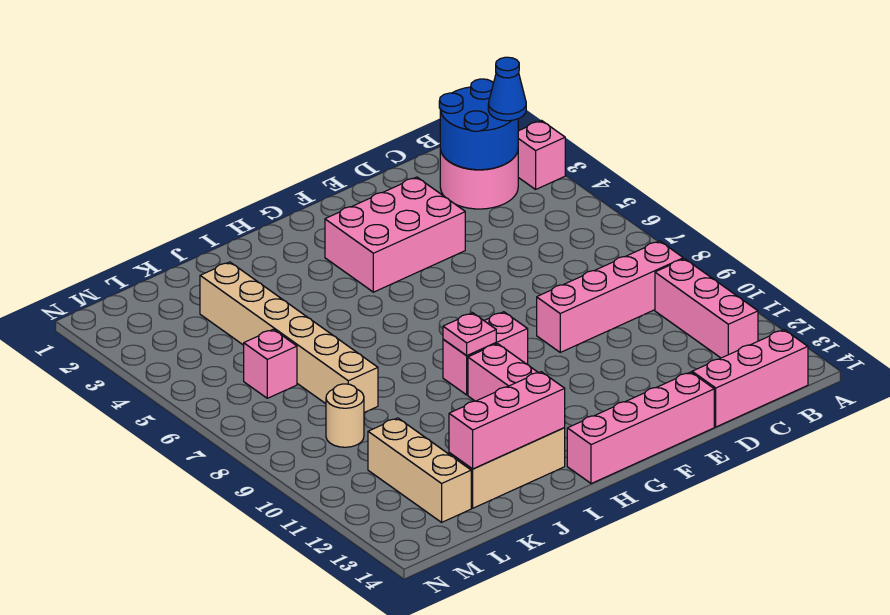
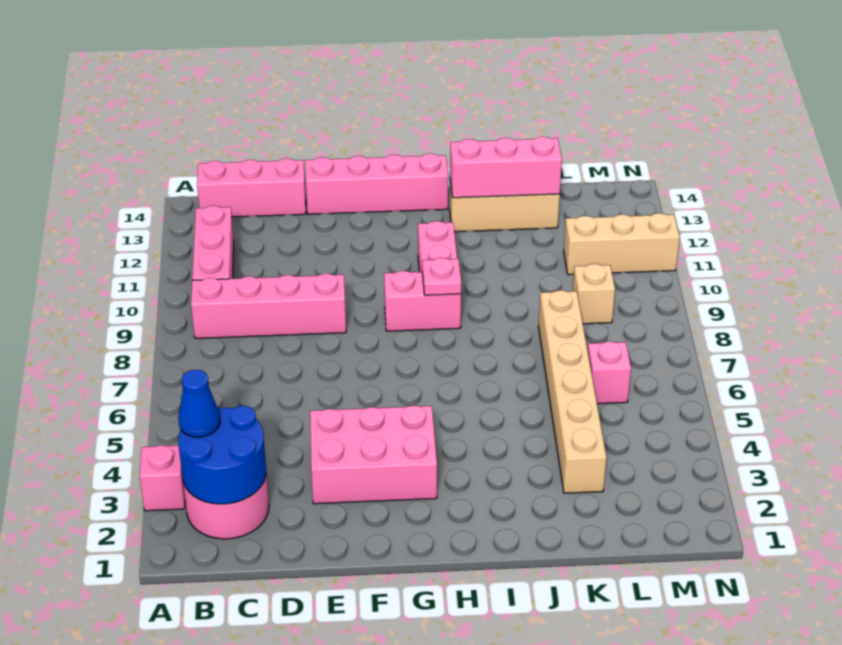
tan 1x1 round brick [326,384,364,447] -> tan 1x1 brick [573,264,615,324]
tan 1x3 brick [368,418,471,522] -> tan 1x3 brick turned to [564,213,680,275]

